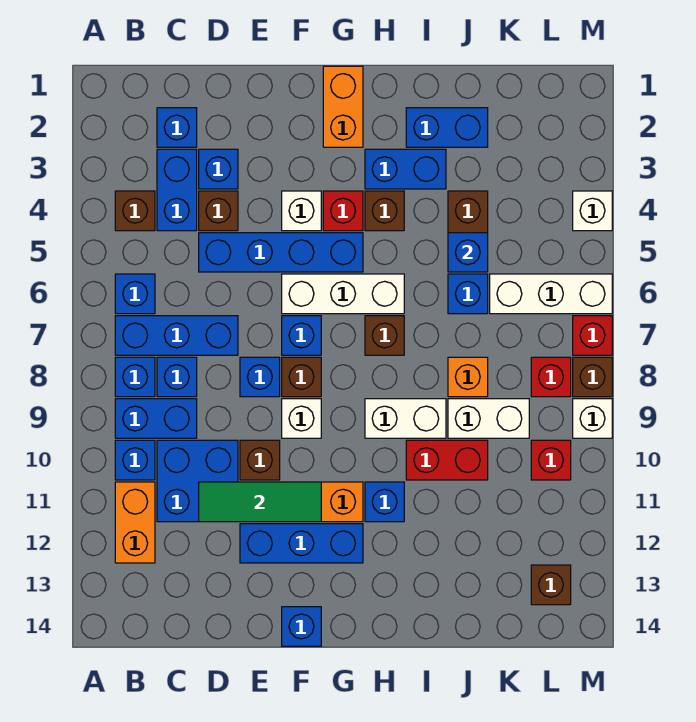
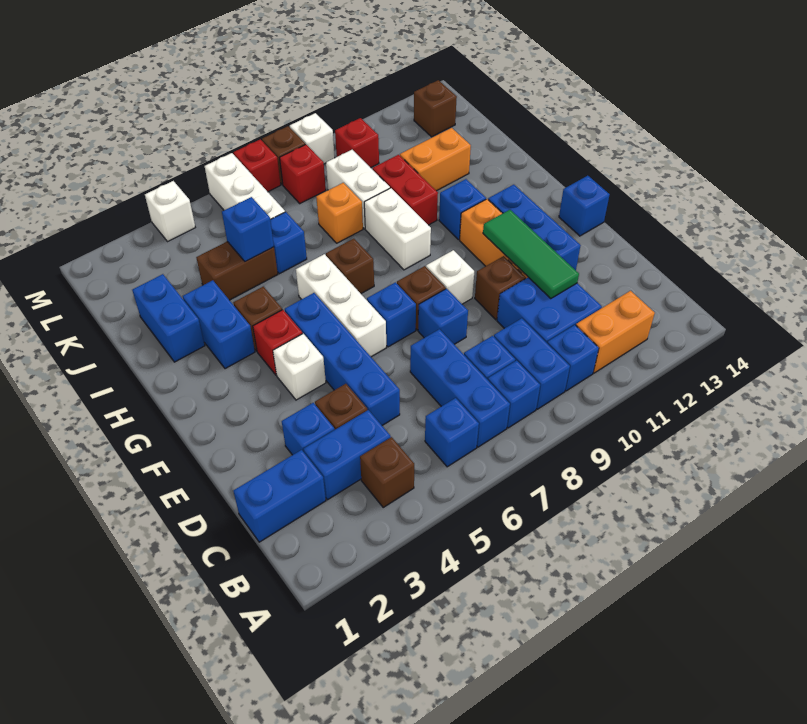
blue 1x1 brick [157,108,197,147] -> blue 1x2 brick [233,450,326,542]
orange 1x2 brick [323,66,363,147] -> orange 1x2 brick moved to [400,128,471,191]

